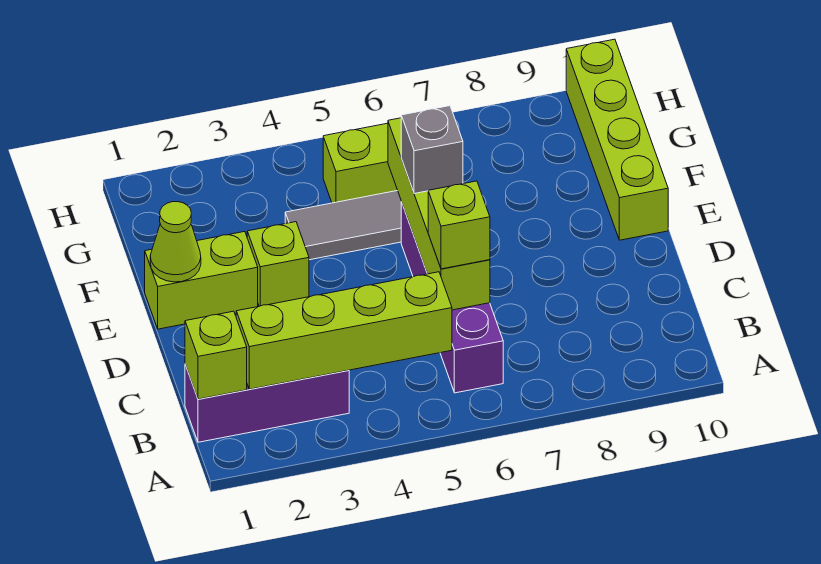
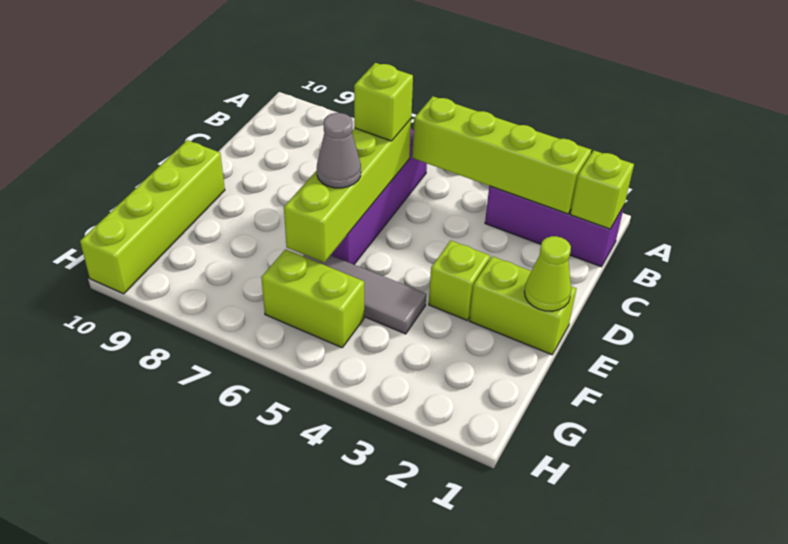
grey 1x1 brick [401,106,463,194] -> grey 1x1 cone [317,113,361,188]

